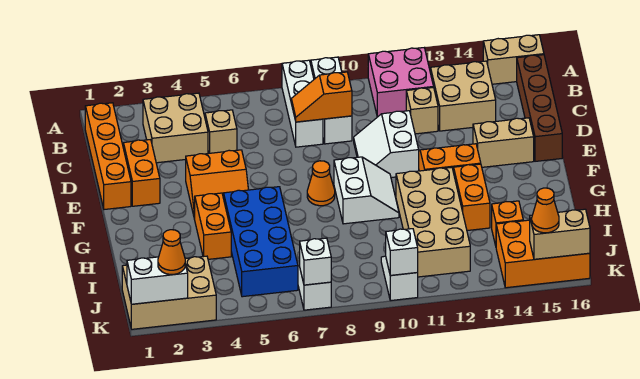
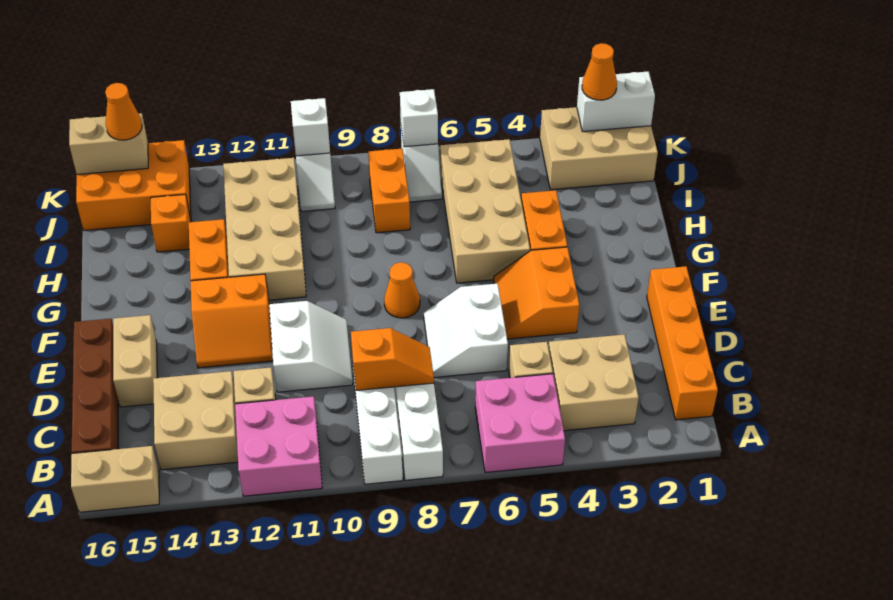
none -> pink 2x2 brick [475,374,565,473]
orange 1x2 brick [123,140,160,206] -> orange 1x2 brick moved to [368,149,410,233]
orange 2x2 slope [186,150,249,219] -> orange 2x2 slope turned to [494,247,579,339]
tan 1x2 brick [473,118,534,167] -> tan 1x2 brick turned to [113,315,157,407]
white 2x2 slope [334,157,399,224] -> white 2x2 slope moved to [424,284,508,377]
blue 2x4 brick [224,187,298,297] -> tan 2x4 brick [440,139,530,283]

